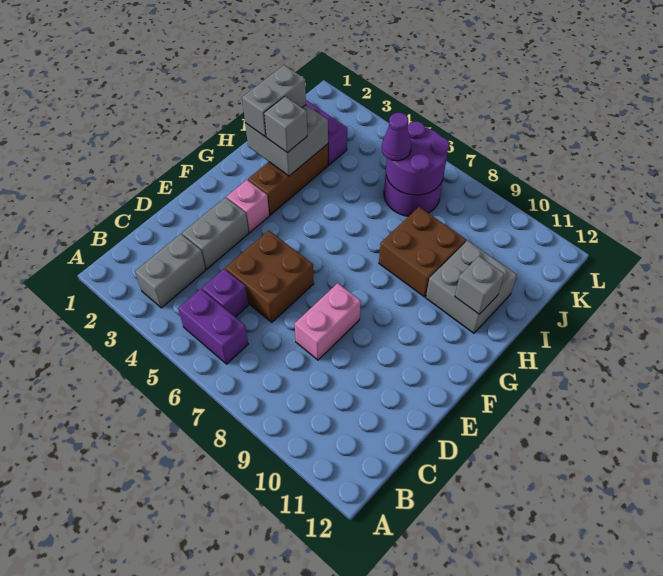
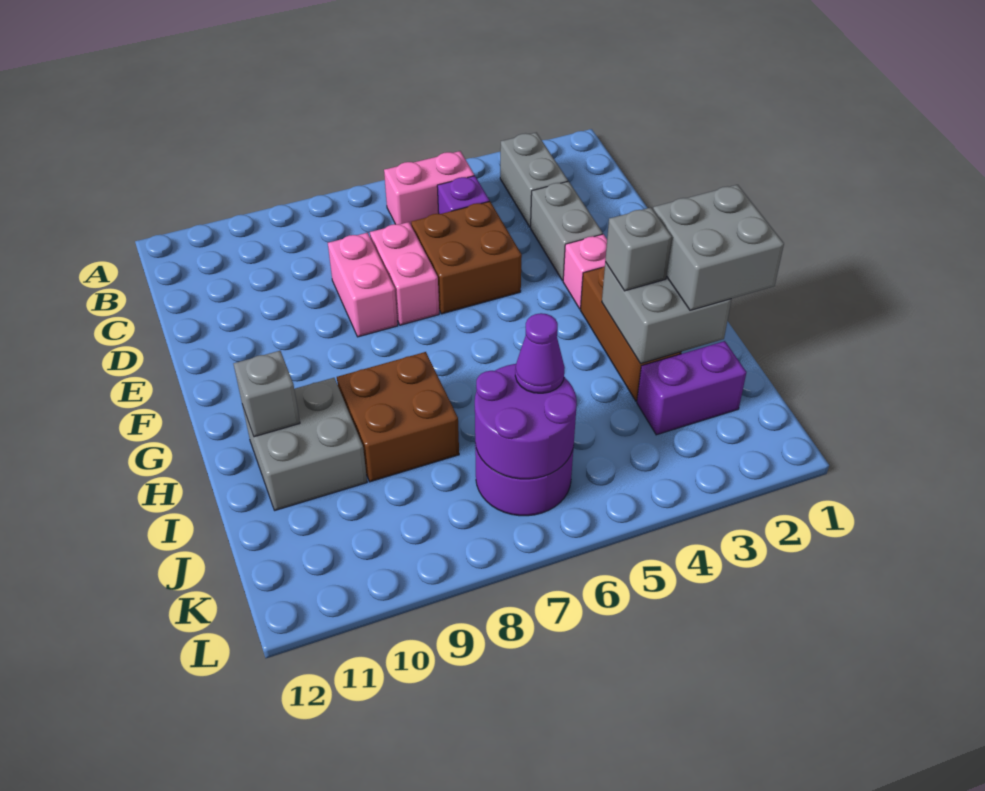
purple 1x2 brick [178,289,248,364] -> pink 1x2 brick [384,151,474,224]
none -> pink 1x2 brick [370,222,439,325]
grey 1x2 brick [242,65,306,137] -> grey 2x2 brick [653,185,784,310]

